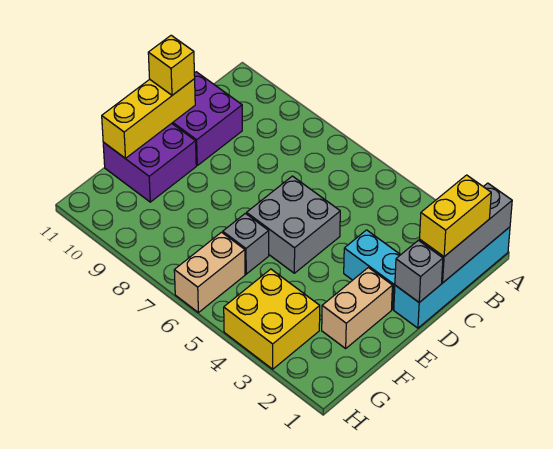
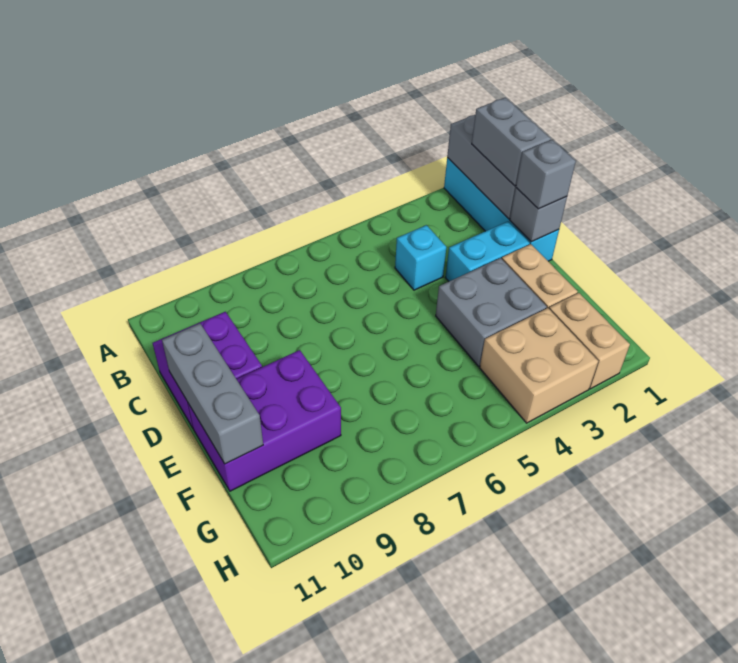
yellow 1x2 brick [420,175,491,256] -> grey 1x2 brick [472,98,551,186]
none -> cyan 1x1 brick [395,225,446,290]
grey 2x2 brick [247,176,340,273] -> grey 2x2 brick moved to [436,258,547,366]
yellow 1x3 brick [102,79,195,159] -> grey 1x3 brick [162,324,263,464]
yellow 1x1 brick [148,35,195,95] -> none
purple 2x2 brick [103,123,196,202] -> purple 2x3 brick [188,350,341,491]
grey 1x1 brick [223,213,269,274] -> grey 1x1 brick moved to [516,140,576,209]
yellow 2x2 brick [224,269,320,369] -> tan 2x2 brick [480,308,598,423]
tan 1x2 brick [174,232,245,313] -> tan 1x2 brick moved to [549,293,630,389]

